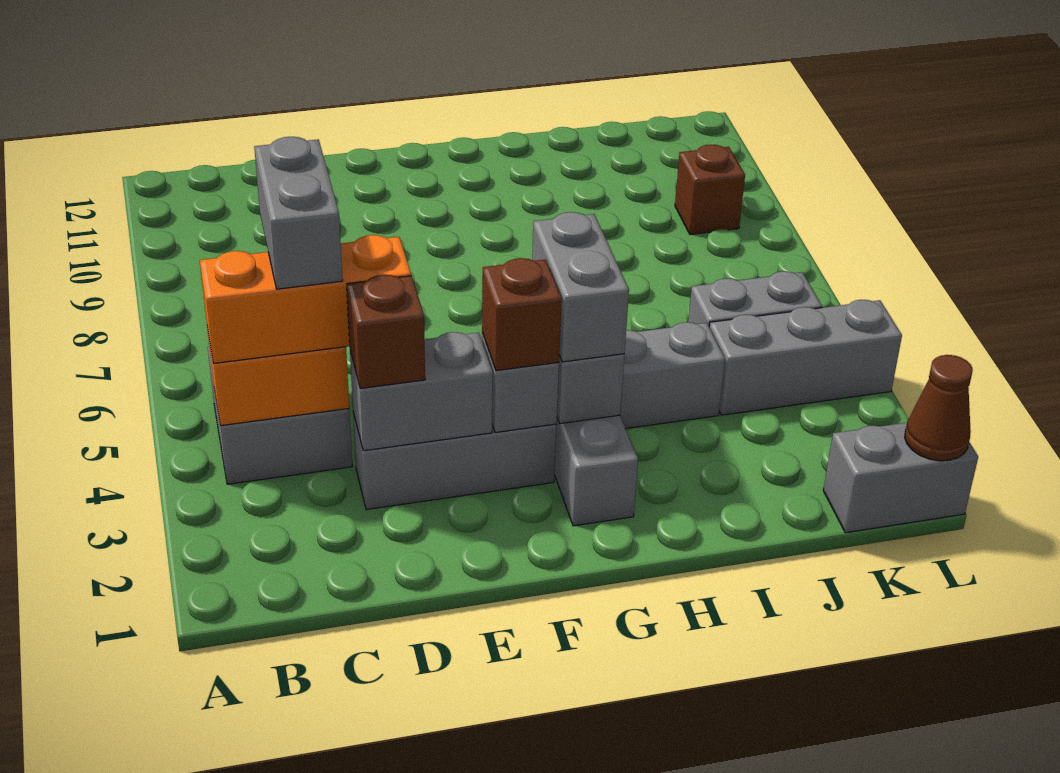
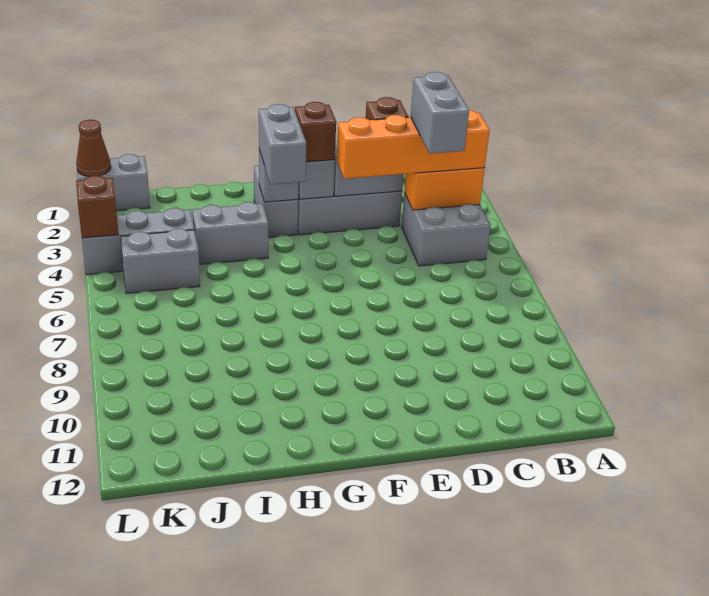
orange 1x3 brick [200,235,411,364] -> orange 1x4 brick [337,110,490,179]
brown 1x1 brick [675,144,745,235] -> brown 1x1 brick moved to [76,176,118,238]

